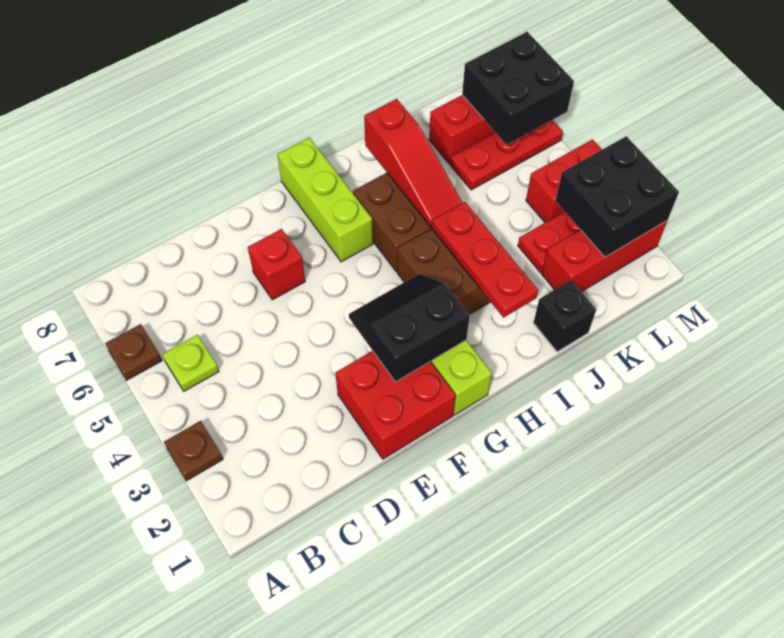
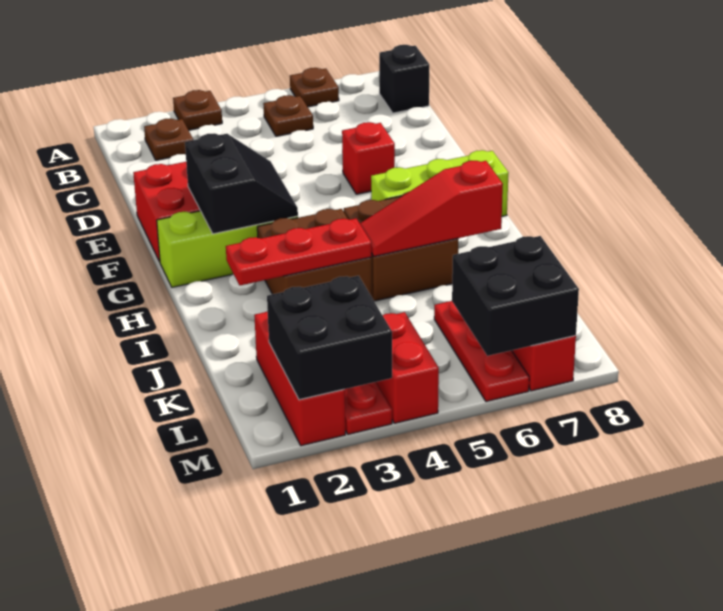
none -> brown 1x1 plate [144,119,193,160]
lime 1x1 plate [162,335,219,391] -> brown 1x1 plate [263,95,313,136]
black 1x1 brick [533,280,596,352] -> black 1x1 brick moved to [379,45,429,113]

